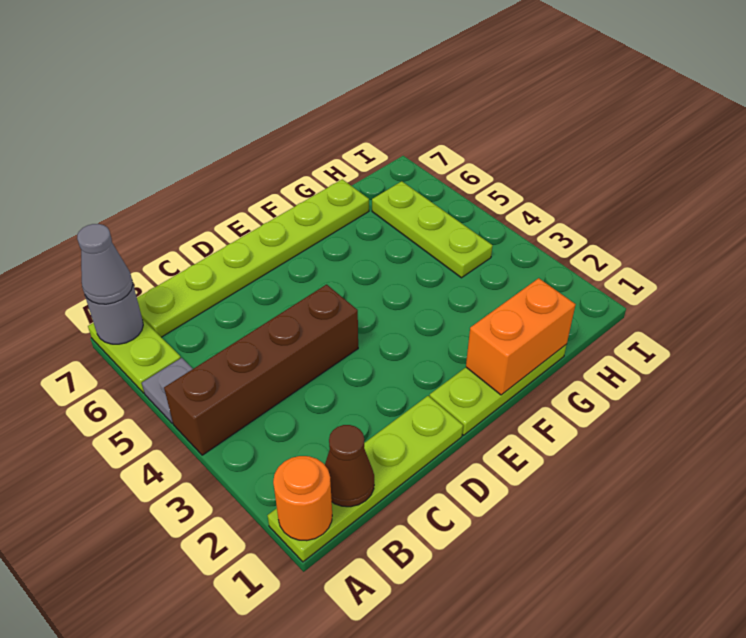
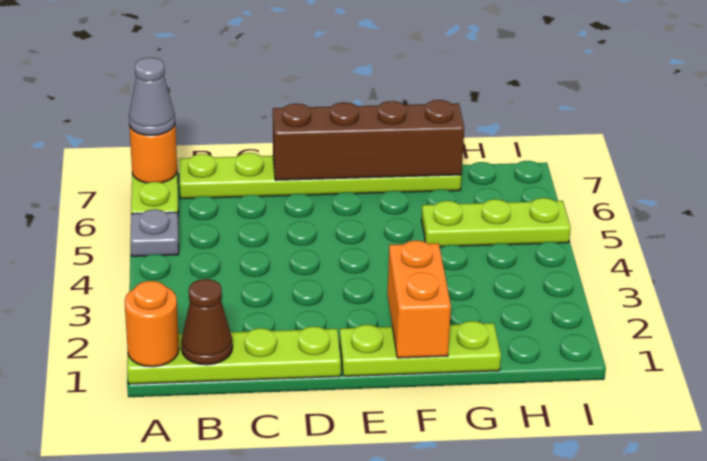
brown 1x4 brick [164,285,358,455] -> brown 1x4 brick moved to [273,100,464,180]
grey 1x1 round brick [85,285,143,344] -> orange 1x1 round brick [129,125,177,183]
orange 1x2 brick [466,278,576,395] -> orange 1x2 brick turned to [388,241,451,358]
lime 1x3 plate [372,181,493,278] -> lime 1x3 plate turned to [421,198,571,247]

